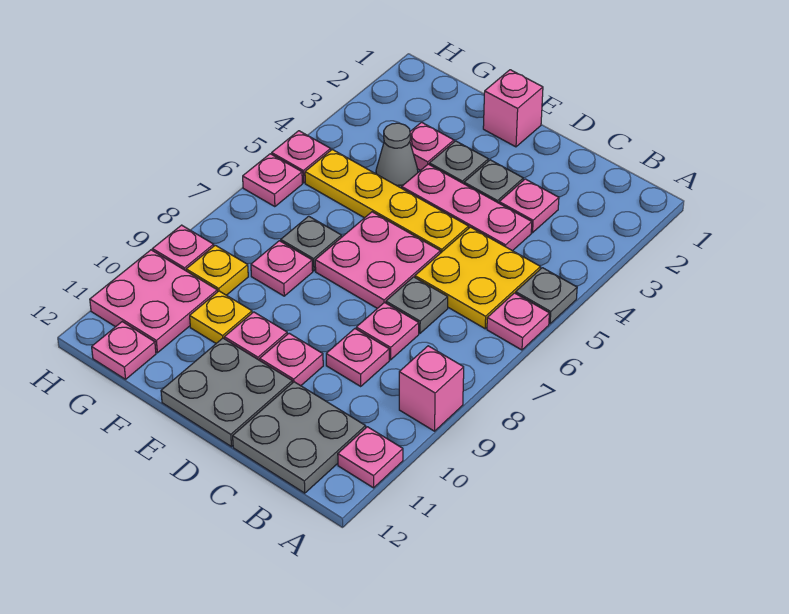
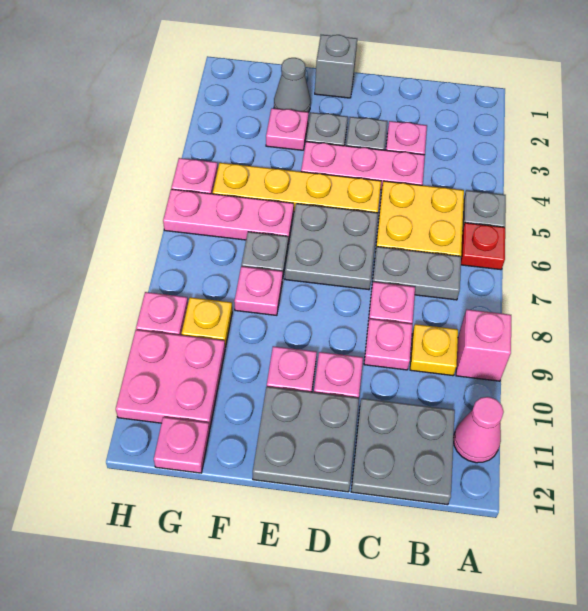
pink 1x1 plate [487,293,549,350] -> red 1x1 plate [461,223,505,270]
pink 1x1 plate [338,427,403,488] -> pink 1x1 cone [453,397,504,463]
grey 1x1 plate [386,277,448,333] -> grey 1x2 plate [372,247,461,300]
pink 2x2 plate [315,212,440,308] -> grey 2x2 plate [285,204,378,290]
pink 1x1 brick [483,70,543,147] -> grey 1x1 brick [315,35,357,98]
grey 1x1 cone [376,123,418,188] -> grey 1x1 cone moved to [274,58,311,112]
yellow 1x1 plate [190,291,252,343] -> yellow 1x1 plate moved to [410,324,458,376]
pink 1x1 plate [243,154,302,207] -> pink 1x3 plate [163,189,294,243]

